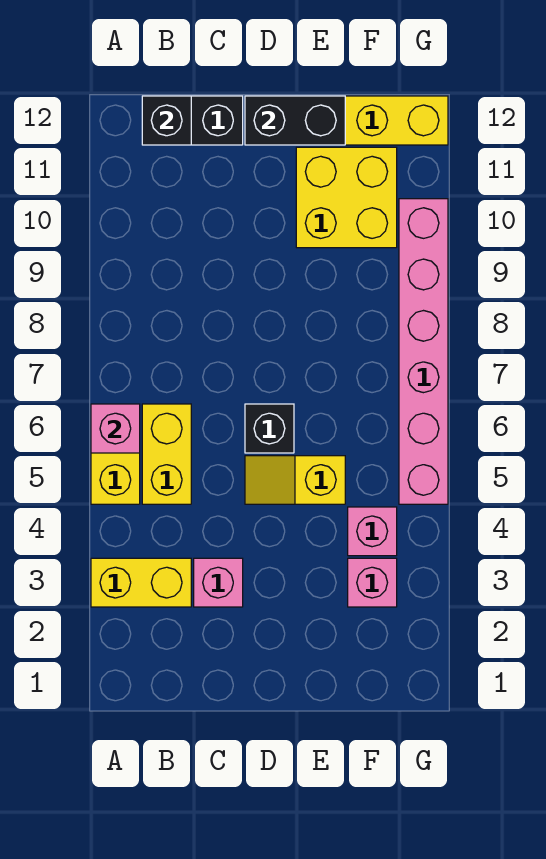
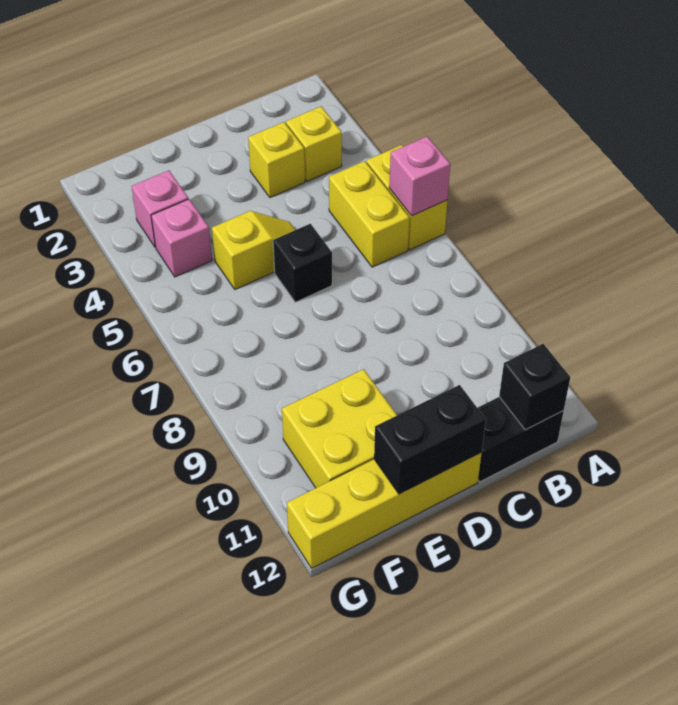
yellow 1x2 brick [91,558,191,607] -> yellow 1x1 brick [286,107,342,181]
pink 1x1 brick [194,558,243,607] -> yellow 1x1 brick [248,122,305,197]
pink 1x6 brick [399,199,448,504] -> none

